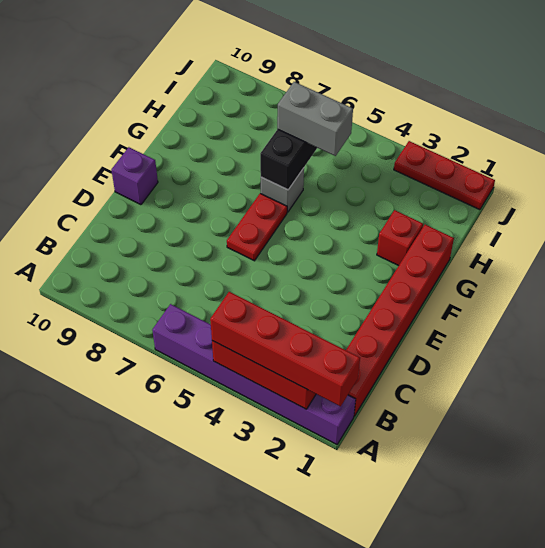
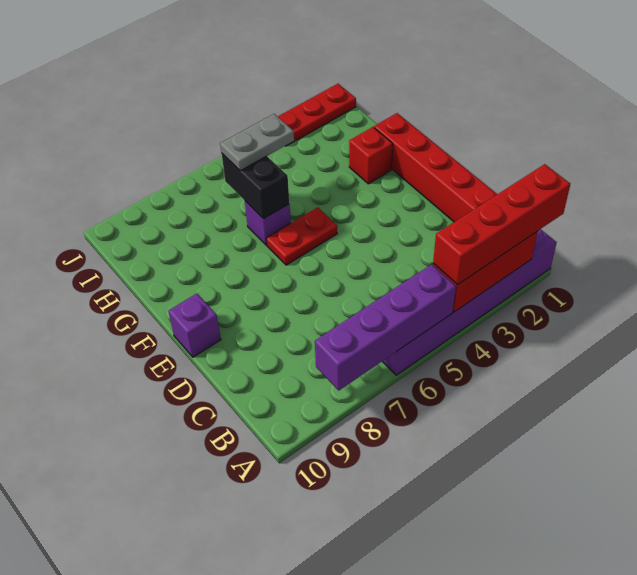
none -> purple 1x4 brick [315,264,456,390]
red 1x2 plate [227,193,287,261] -> red 1x2 plate turned to [266,207,337,265]
grey 1x1 brick [261,168,304,212] -> purple 1x1 brick [245,201,291,245]
grey 1x2 brick [277,82,353,156] -> grey 1x2 plate [220,114,294,171]

